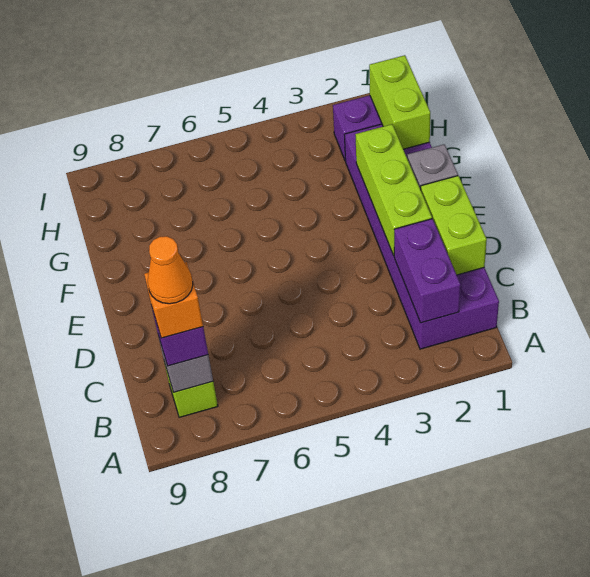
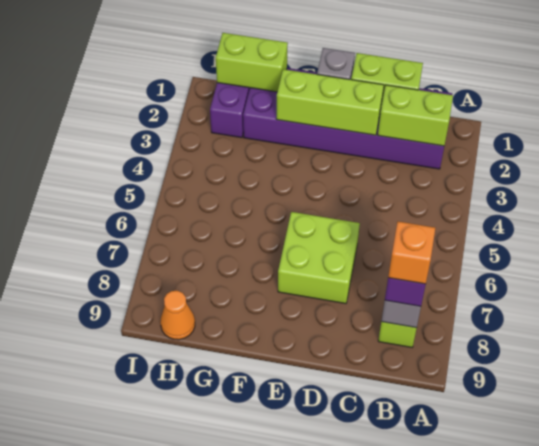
purple 1x2 brick [394,219,461,323] -> lime 1x2 brick [378,85,453,146]
orange 1x1 cone [148,236,193,304] -> orange 1x1 cone moved to [160,291,195,340]
none -> lime 2x2 brick [278,212,360,304]

